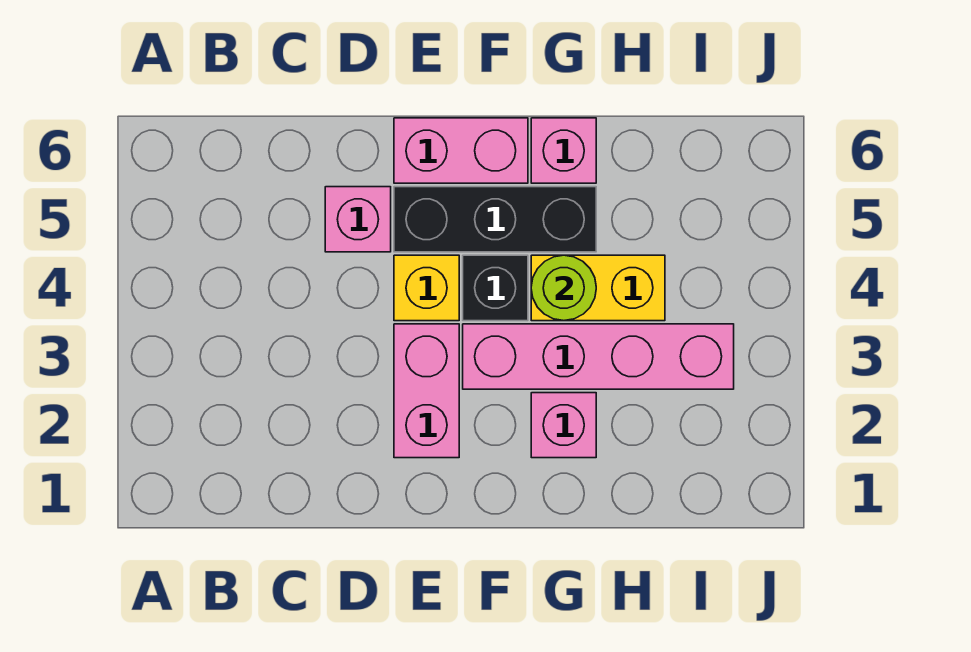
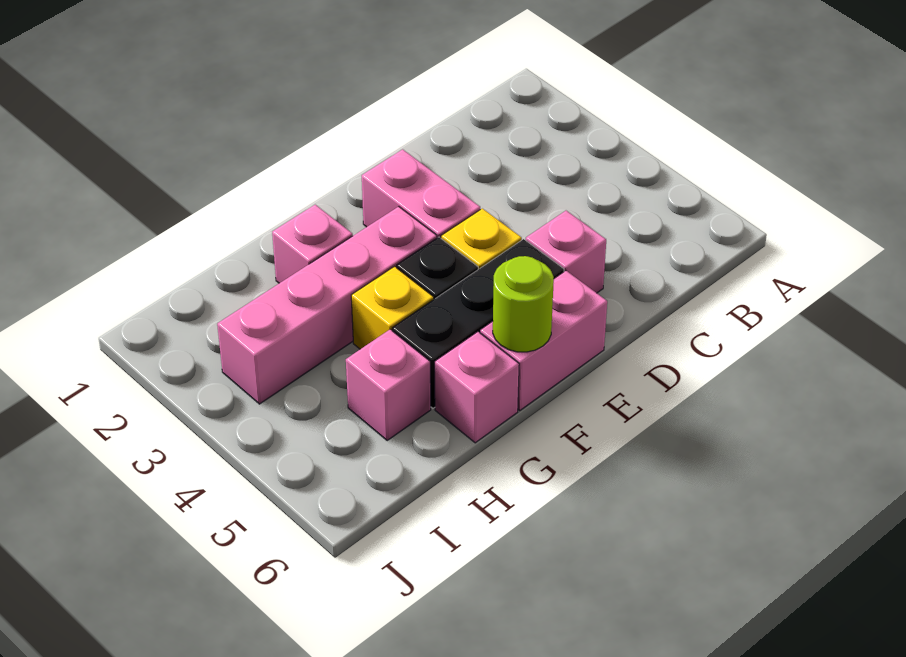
yellow 1x2 brick [531,255,665,321] -> yellow 1x1 brick [351,267,434,349]
lime 1x1 round brick [531,255,596,321] -> lime 1x1 round brick moved to [493,256,554,352]
none -> pink 1x1 brick [346,329,431,440]

